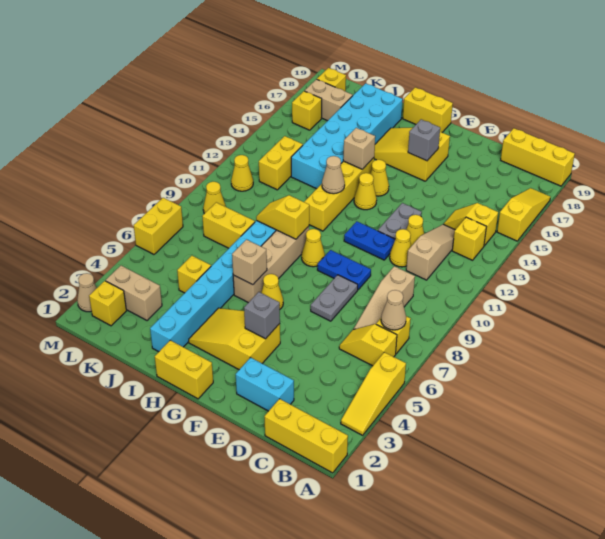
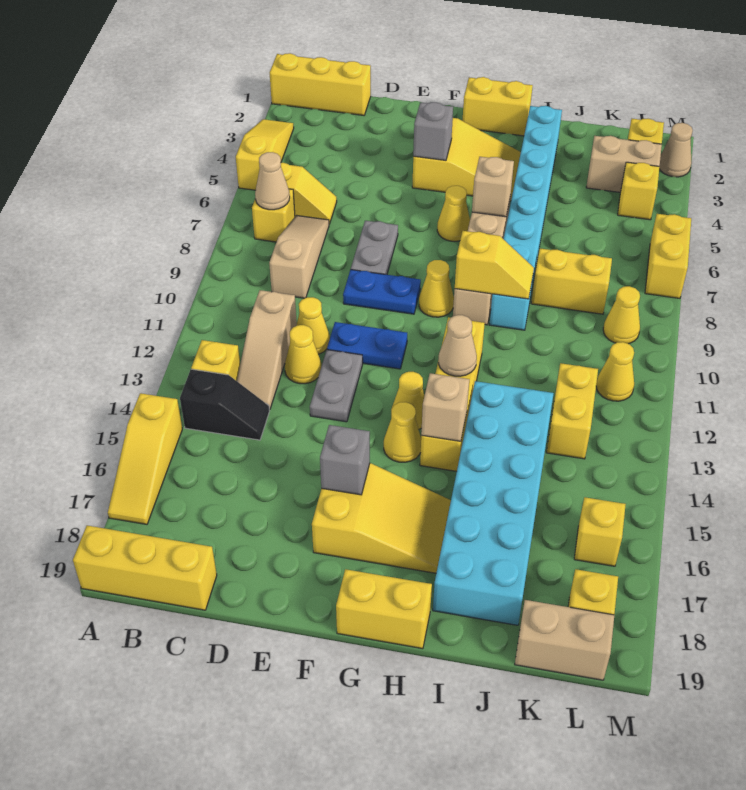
yellow 1x2 slope [444,203,498,246] -> black 1x2 slope [180,369,269,440]
cyan 1x2 brick [236,357,294,411] -> none
yellow 1x1 brick [177,256,211,293] -> yellow 1x1 brick moved to [618,162,660,220]
tan 1x2 brick [305,79,353,121] -> tan 1x2 brick moved to [515,600,614,680]

